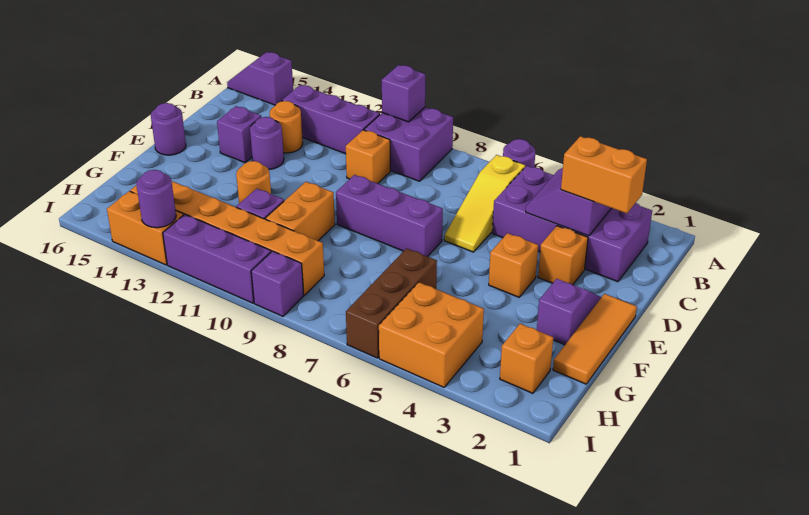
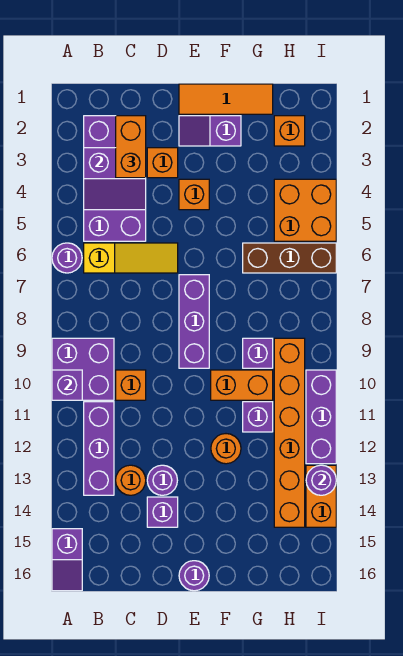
purple 1x1 brick [251,251,304,316] -> purple 1x1 brick moved to [243,338,273,368]

